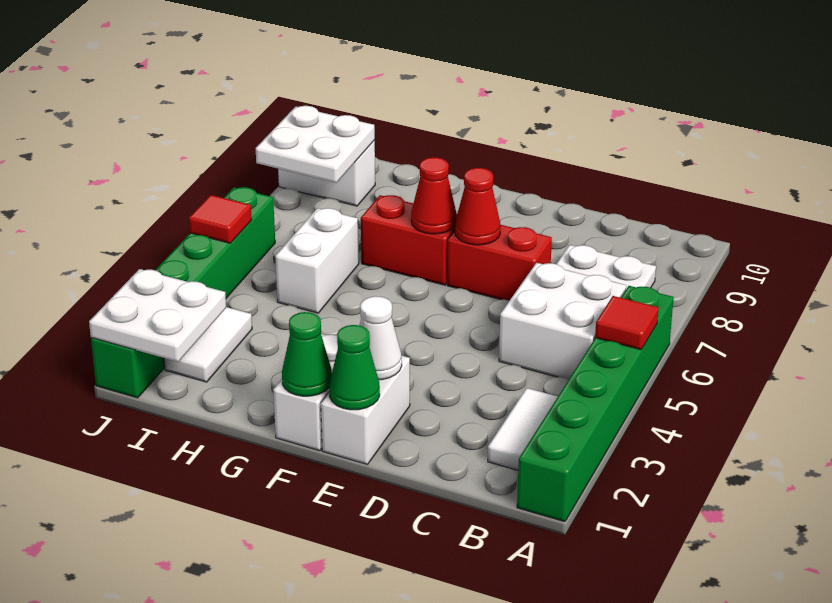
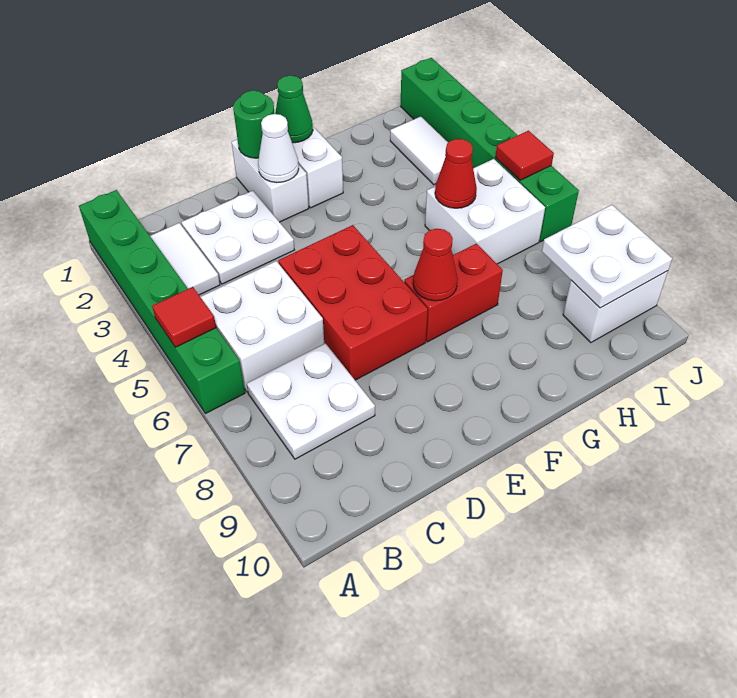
red 1x2 brick [447,225,552,301] -> red 2x3 brick [278,225,428,380]
green 1x1 cone [329,325,380,410] -> green 1x1 round brick [233,91,275,158]
red 1x1 cone [455,168,501,245] -> red 1x1 cone moved to [435,139,477,208]
white 1x2 brick [275,208,359,313] -> white 2x2 brick [425,159,545,264]
white 2x2 plate [89,269,226,362] -> white 2x2 plate moved to [181,190,294,284]

